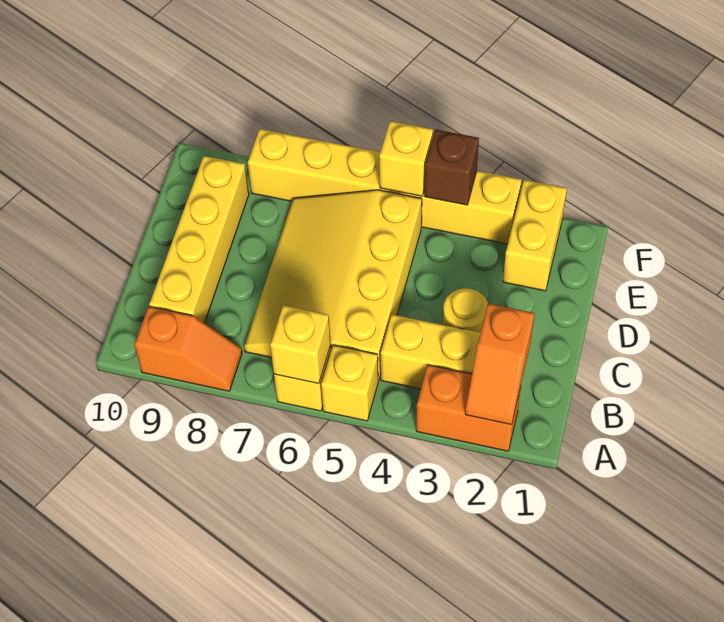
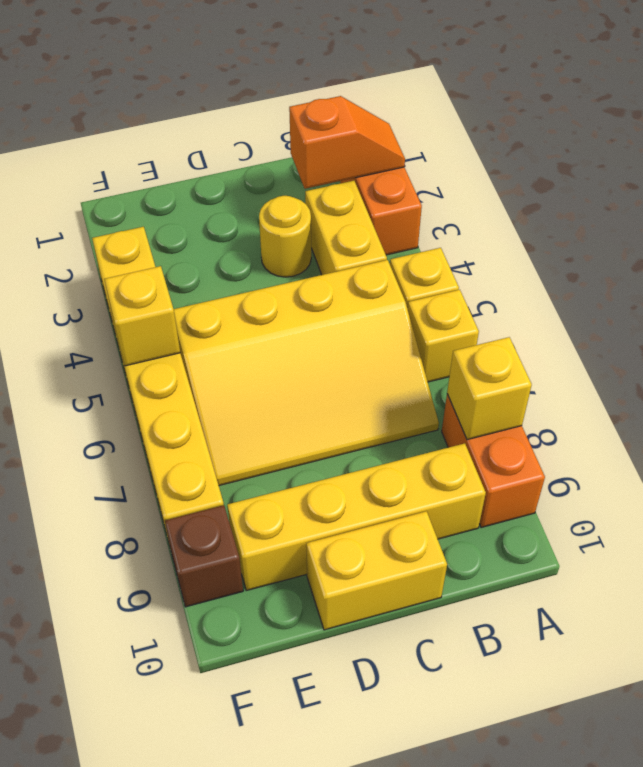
yellow 1x1 brick [270,305,331,384] -> yellow 1x1 brick moved to [447,337,532,440]
orange 1x2 slope [135,307,242,391] -> orange 1x2 brick [442,394,545,528]
yellow 1x2 brick [503,180,567,291] -> yellow 1x2 brick moved to [306,511,447,630]
brown 1x1 brick [425,130,479,205] -> brown 1x1 brick moved to [165,505,243,607]

